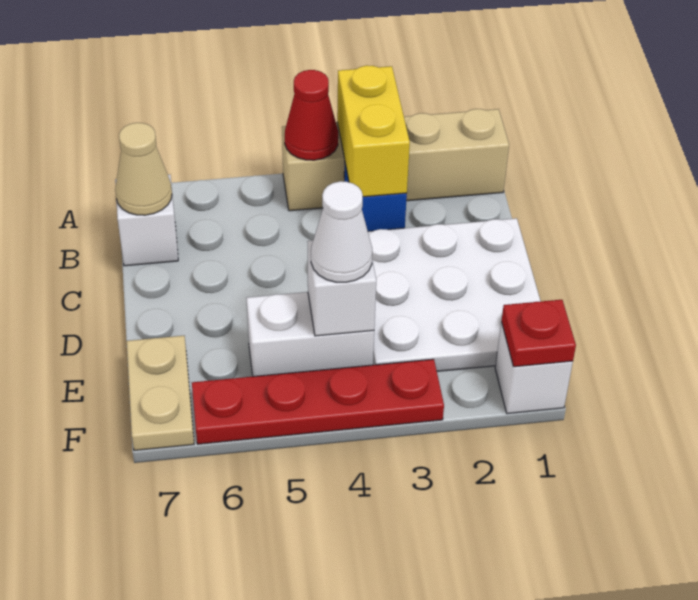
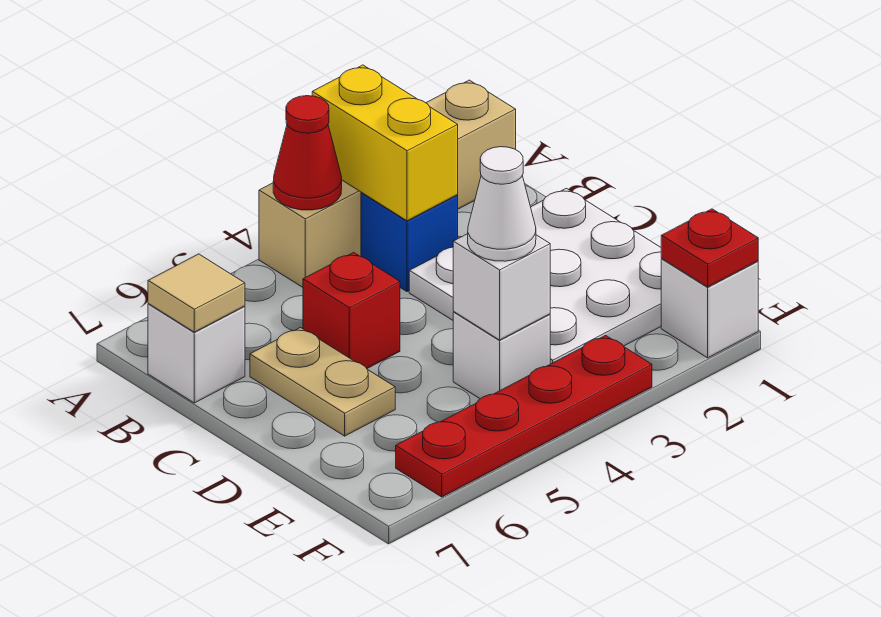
tan 1x1 cone [115,123,172,215] -> tan 1x1 tile [148,254,245,332]
none -> red 1x1 brick [303,252,400,368]
white 1x2 brick [246,292,374,376] -> white 1x1 brick [453,312,550,399]
tan 1x2 plate [127,336,194,451] -> tan 1x2 plate moved to [250,328,395,436]

